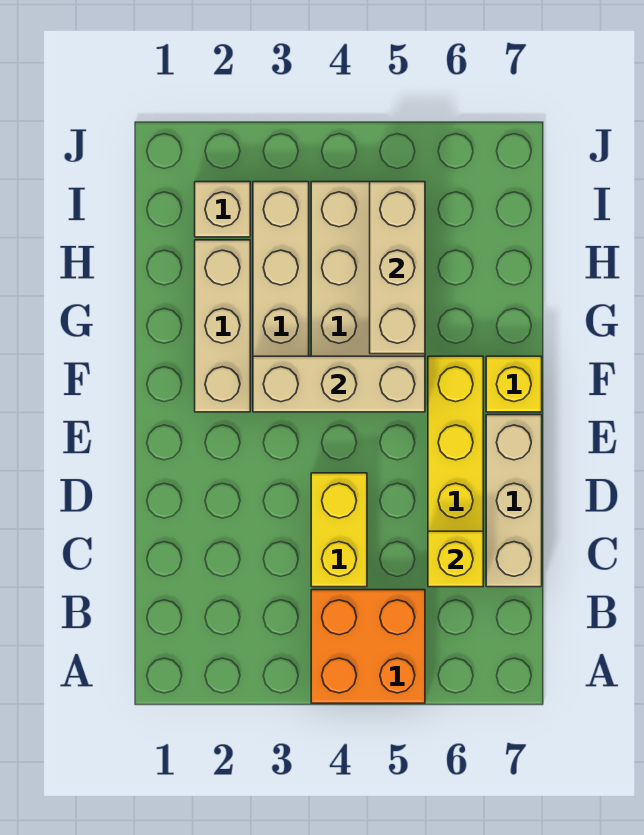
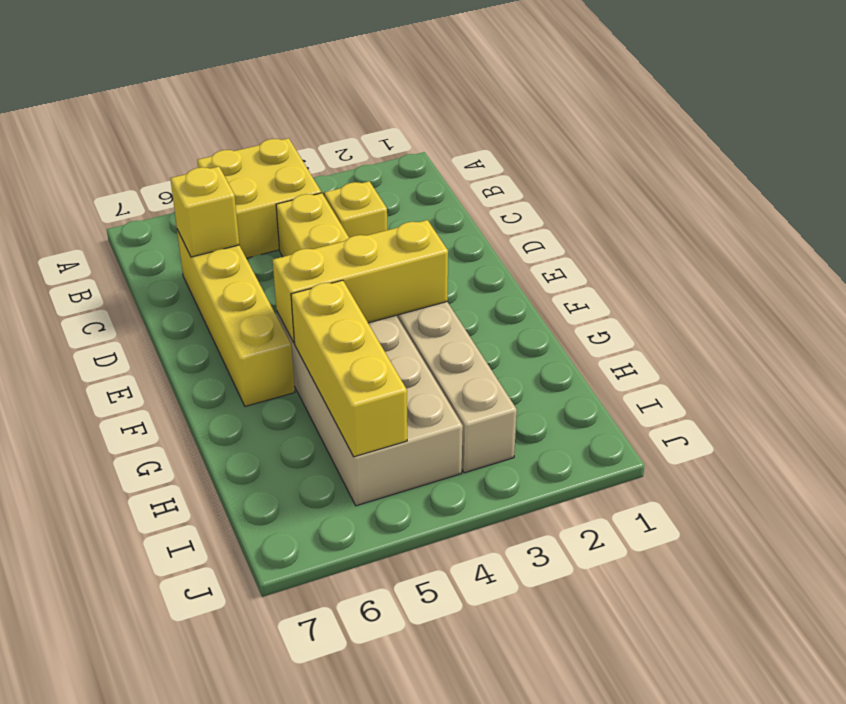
orange 2x2 brick [311,590,425,703] -> yellow 2x2 brick [197,138,321,258]
tan 1x3 brick [486,415,542,587] -> none
tan 1x3 brick [195,240,250,412] -> none
tan 1x3 brick [253,356,425,412] -> yellow 1x3 brick [273,220,448,343]
yellow 1x1 brick [486,356,542,412] -> yellow 1x1 brick moved to [324,181,387,238]
tan 1x3 brick [370,182,425,354] -> yellow 1x3 brick [291,280,407,457]
tan 1x1 brick [195,182,250,237] -> none

